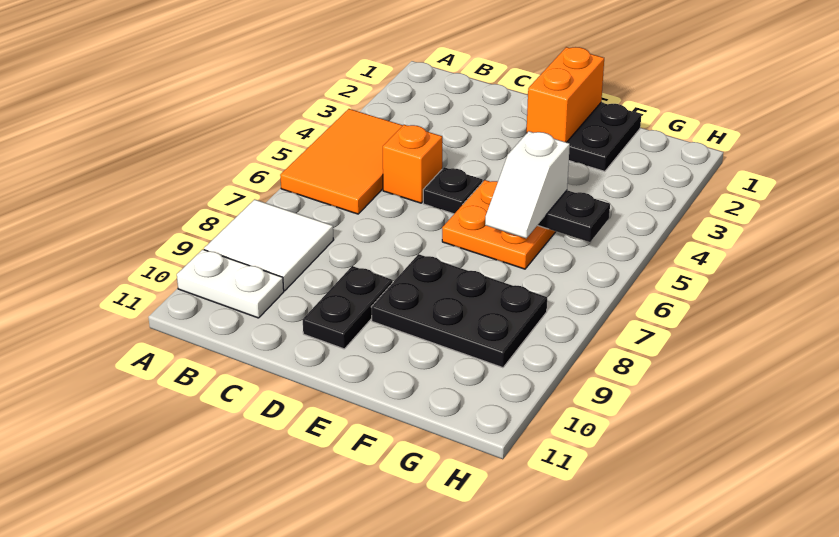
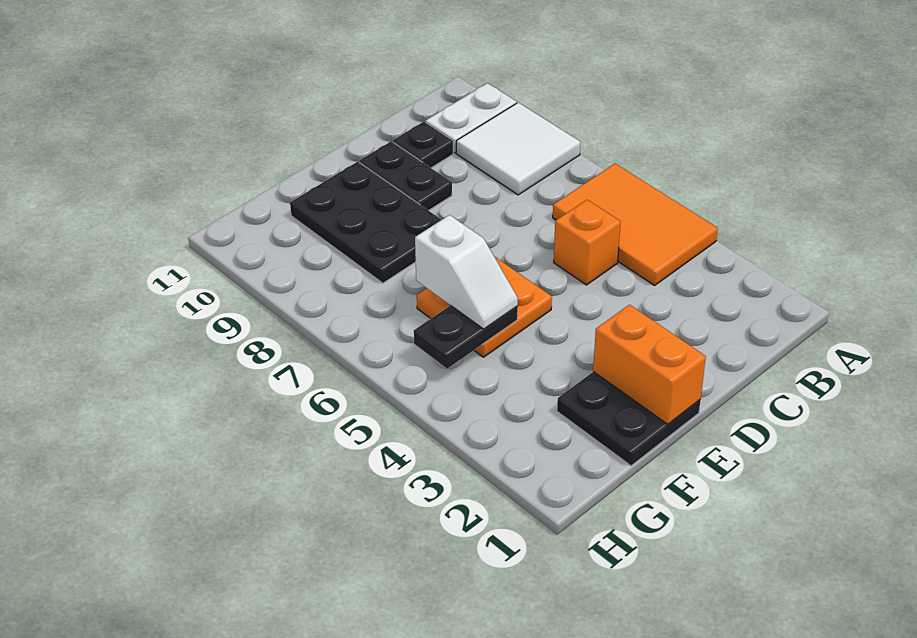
black 1x1 plate [423,167,483,214] -> black 1x1 plate moved to [393,122,453,168]
black 2x3 plate [372,254,547,368] -> black 2x3 plate turned to [290,162,441,283]
white 1x2 slope [485,131,570,238] -> white 1x2 slope turned to [415,215,518,329]

